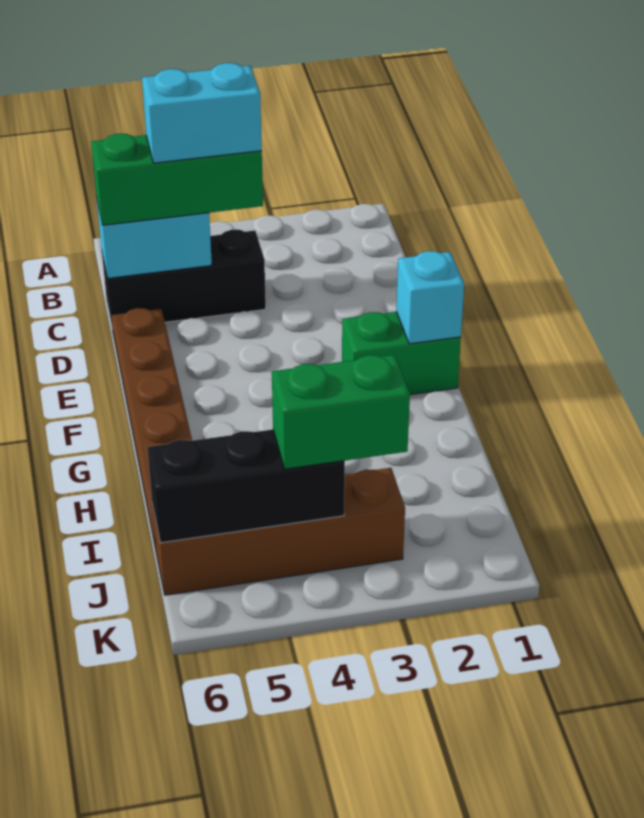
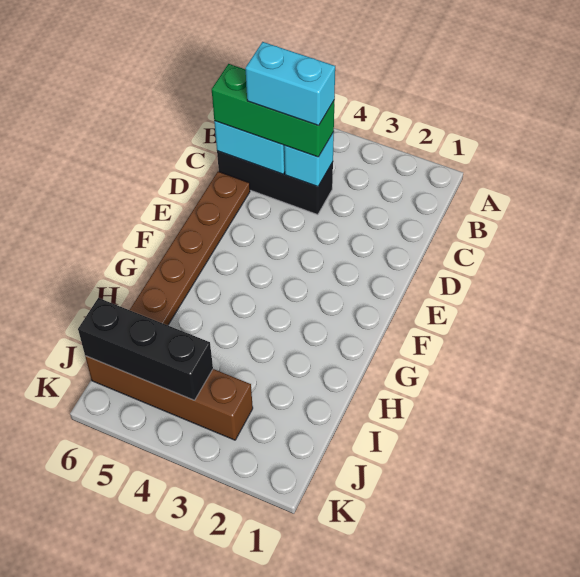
green 1x2 brick [342,312,461,395] -> none
cyan 1x1 brick [396,251,464,344] -> cyan 1x1 brick moved to [284,132,334,187]
green 1x2 brick [272,355,410,469] -> none

